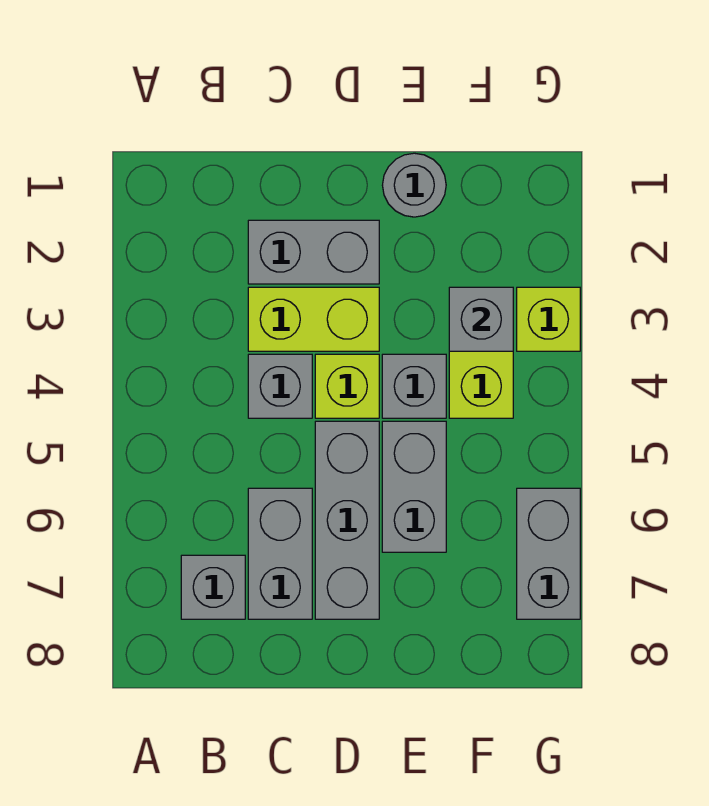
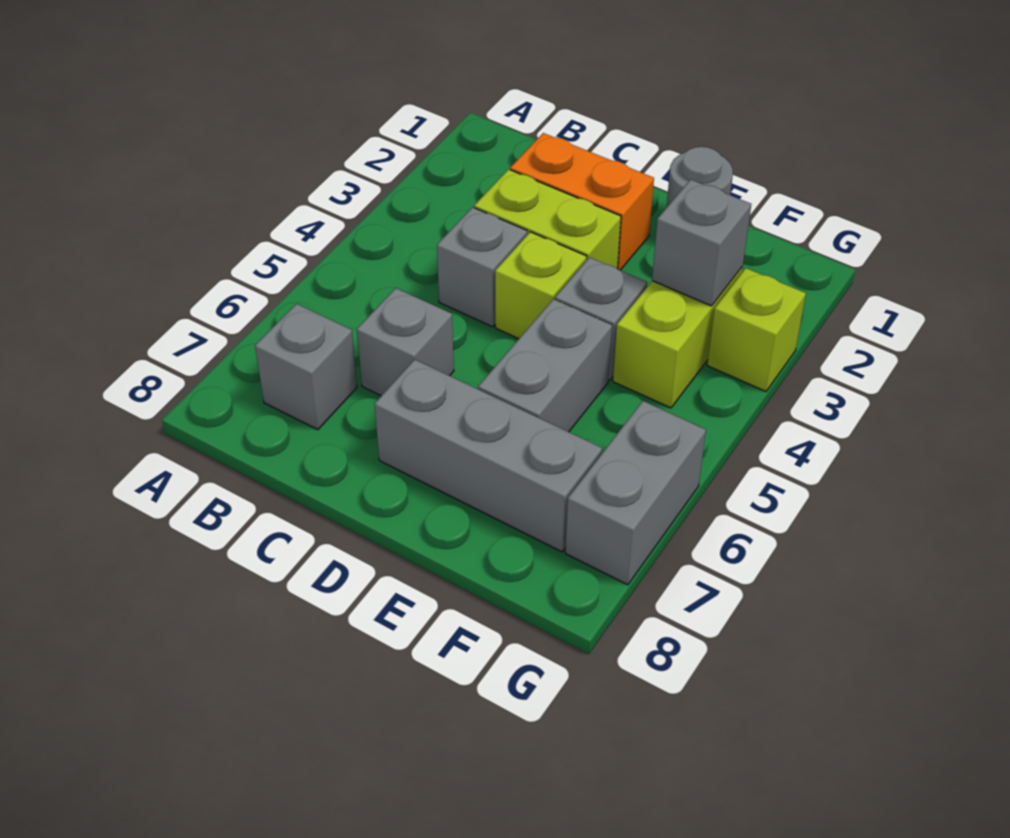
grey 1x2 brick [248,220,379,284] -> orange 1x2 brick [510,133,654,270]
grey 1x2 brick [248,488,312,619] -> grey 1x1 brick [357,288,454,396]
grey 1x3 brick [315,421,379,619] -> grey 1x3 brick turned to [374,359,602,552]

